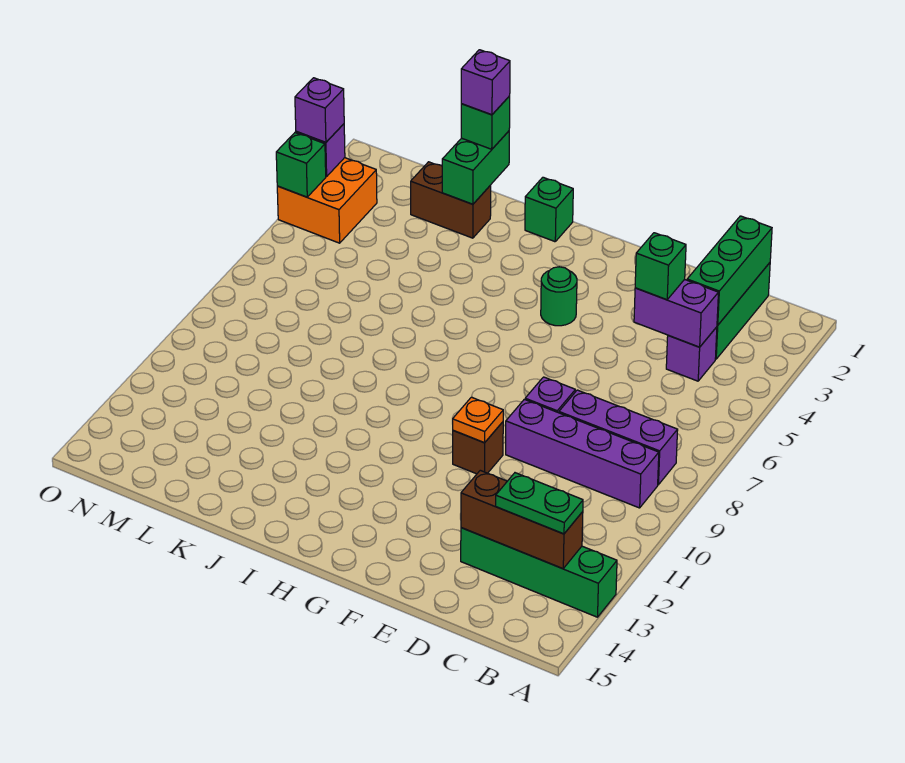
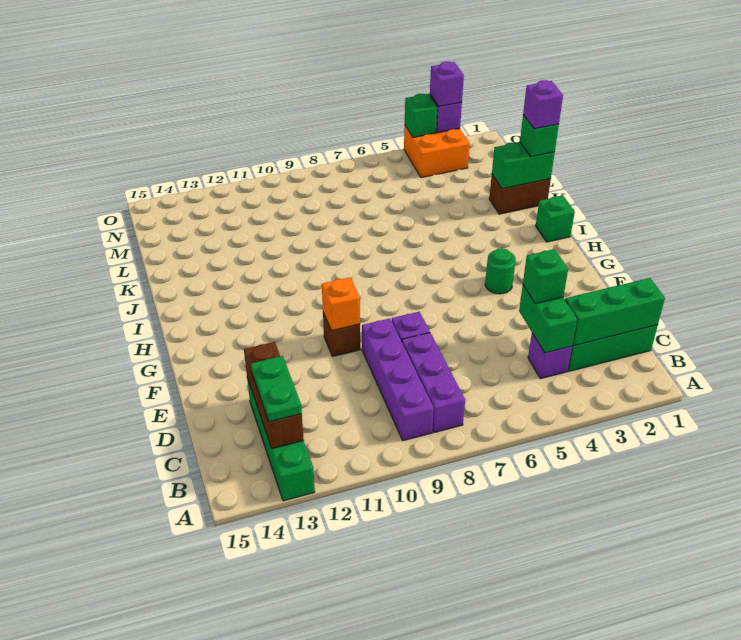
purple 1x2 brick [634,279,718,347] -> green 1x2 brick [519,285,578,353]
orange 1x1 plate [453,397,503,443] -> orange 1x1 brick [322,277,360,331]
brown 1x2 brick [411,162,491,238] -> brown 1x2 brick turned to [489,175,551,214]

